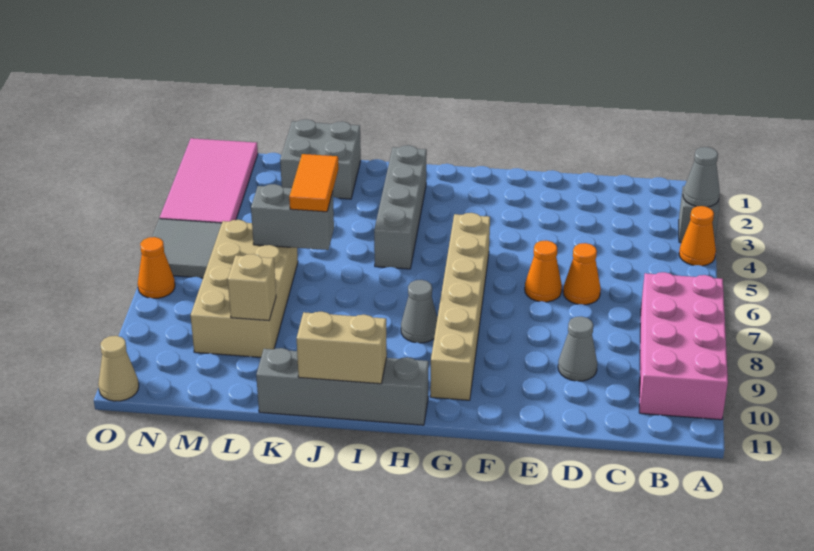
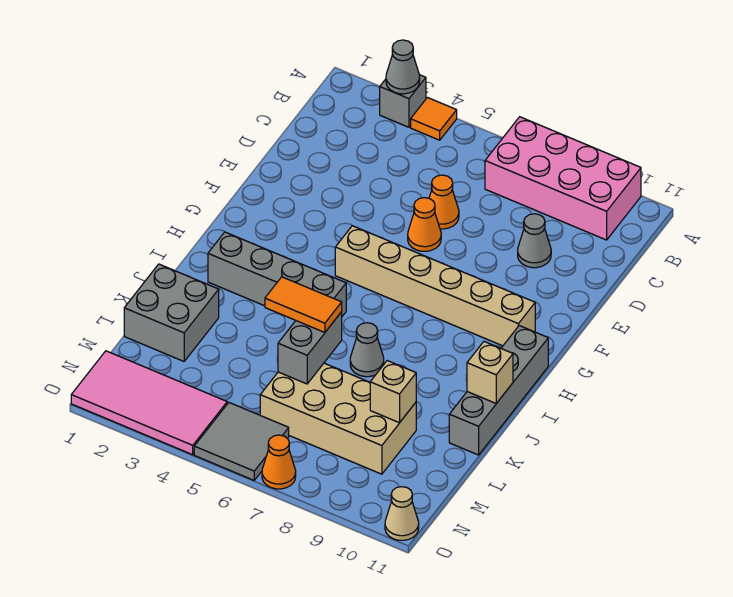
orange 1x1 cone [679,206,716,266] -> orange 1x1 tile [411,98,457,140]
grey 1x1 cone [401,280,437,343] -> grey 1x1 cone moved to [350,323,384,377]
tan 1x2 brick [297,312,387,384] -> tan 1x1 brick [467,342,513,403]

